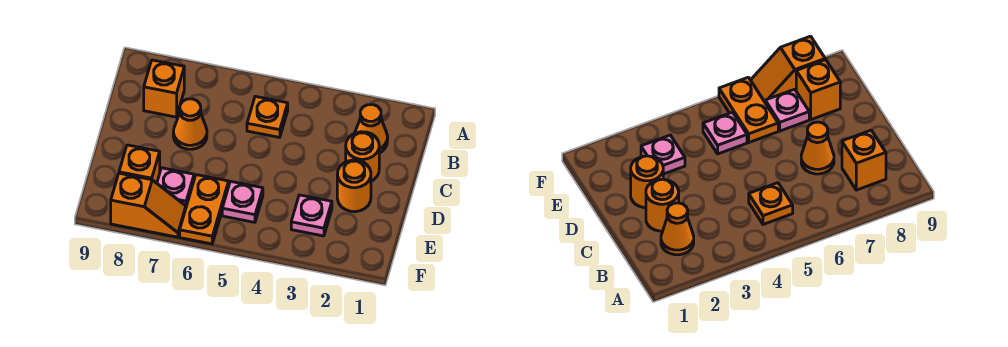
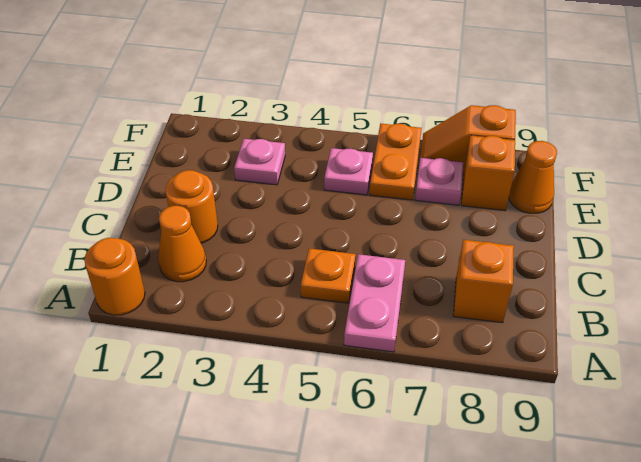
none -> pink 1x2 plate [344,254,405,352]
orange 1x1 cone [173,99,207,149] -> orange 1x1 cone moved to [509,141,557,213]
orange 1x1 round brick [337,160,371,212] -> orange 1x1 round brick moved to [84,238,145,315]

